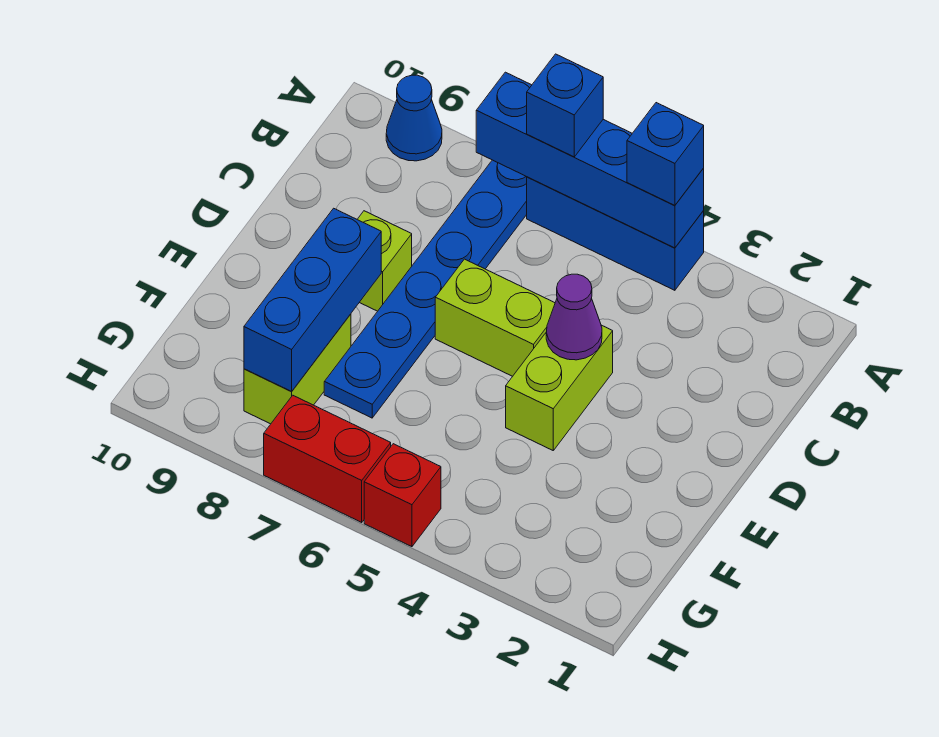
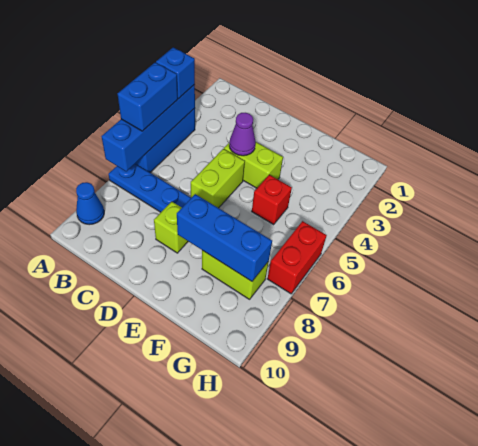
blue 1x1 brick [527,54,603,157] -> blue 1x2 brick [118,62,178,131]
red 1x1 brick [364,444,441,547] -> red 1x1 brick moved to [252,175,292,224]

